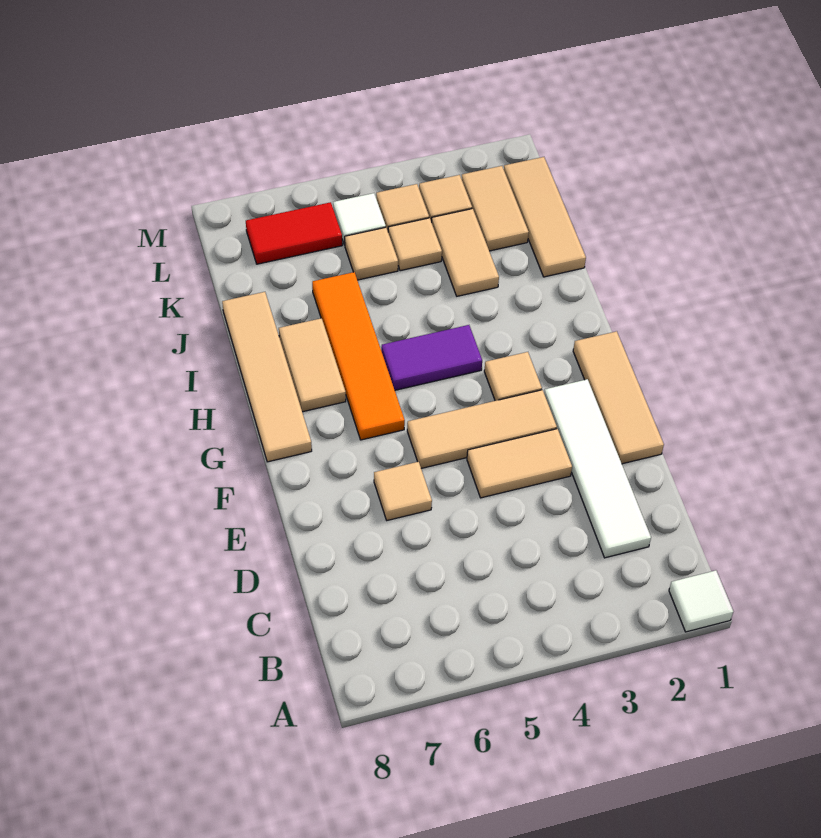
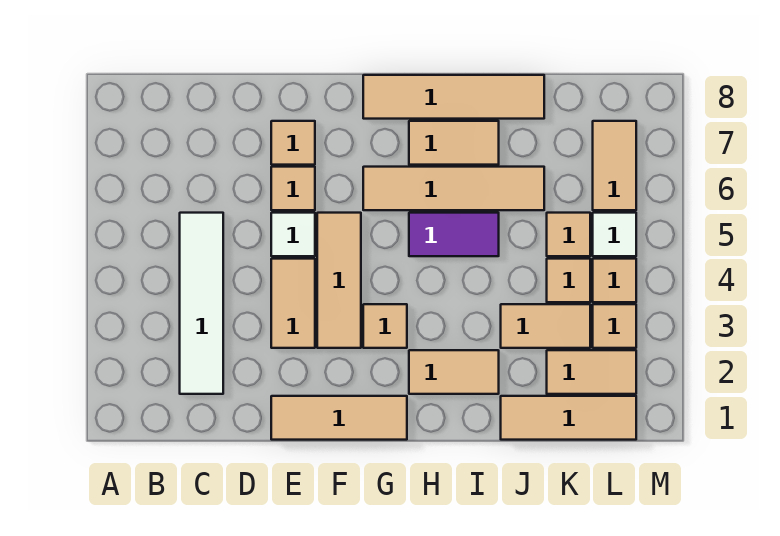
white 1x1 tile [669,570,733,632] -> white 1x1 tile moved to [271,213,315,256]
white 1x4 tile [544,379,651,558] -> white 1x4 tile turned to [180,213,223,394]
none -> tan 1x1 tile [271,121,315,165]
orange 1x4 tile [312,272,405,440] -> tan 1x4 tile [363,167,544,210]
none -> tan 1x2 tile [409,350,499,394]
purple 1x2 tile [381,325,482,390] -> purple 1x2 tile turned to [409,213,499,256]
red 1x2 tile [246,202,342,264] -> tan 1x2 tile [593,121,636,210]

